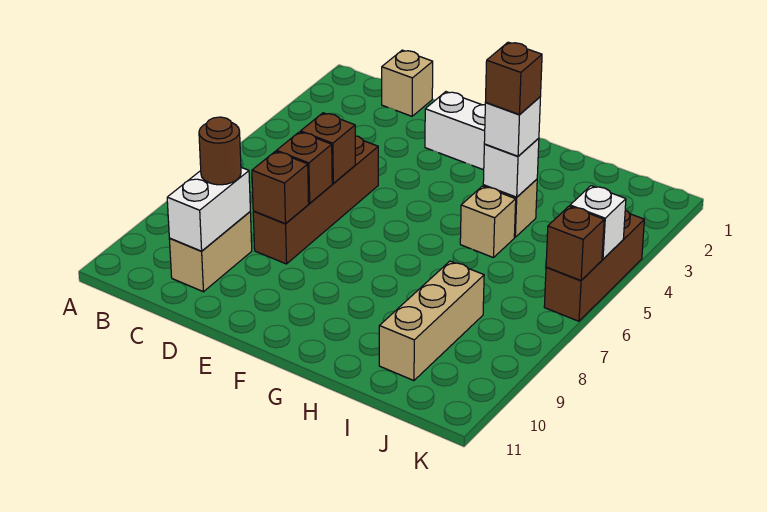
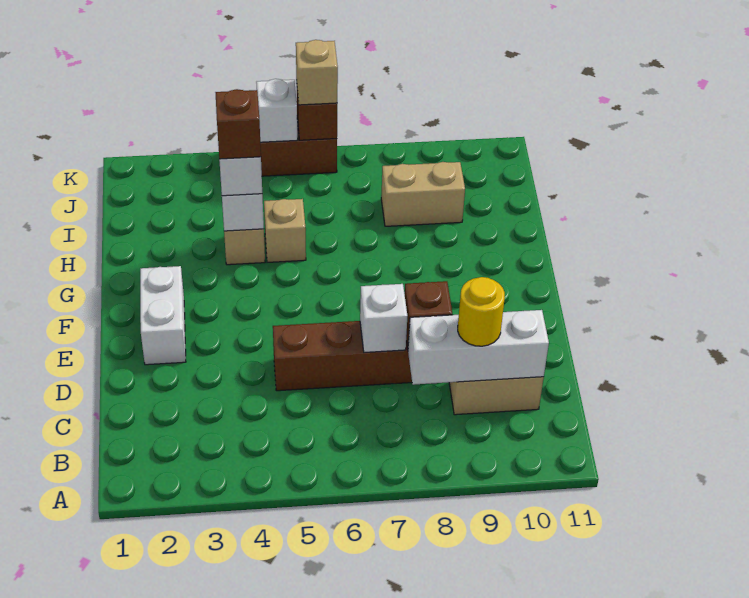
tan 1x1 brick [382,50,433,116] -> tan 1x1 brick moved to [296,40,338,105]
white 1x2 brick [167,168,250,251] -> white 1x3 brick [408,310,549,385]
brown 1x1 round brick [199,117,241,185] -> yellow 1x1 round brick [458,277,505,346]
brown 1x1 brick [301,113,355,184] -> none
brown 1x1 brick [276,132,332,203] -> white 1x1 brick [360,284,407,353]
tan 1x3 brick [379,261,484,381] -> tan 1x2 brick [381,162,465,226]

